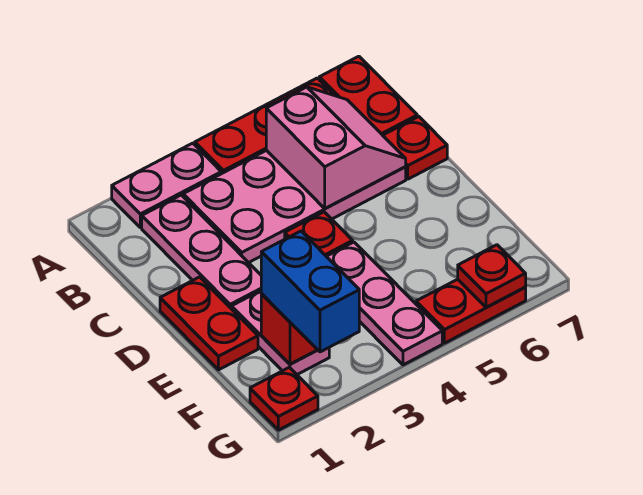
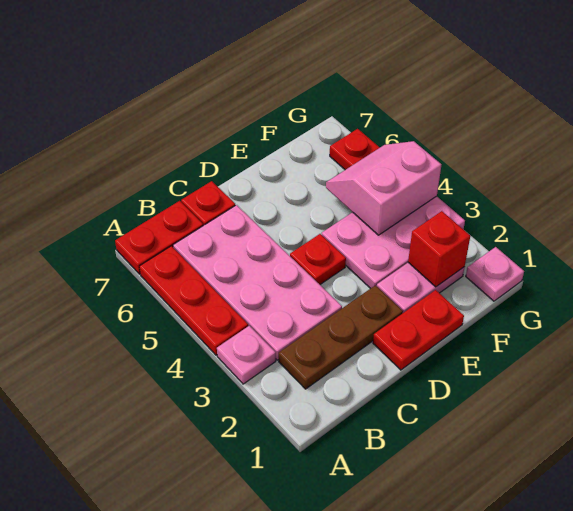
pink 1x2 plate [112,143,221,227] -> pink 1x1 plate [217,326,276,384]
pink 1x3 plate [142,195,261,309] -> brown 1x3 plate [279,285,403,389]
pink 2x2 slope [266,87,406,209] -> pink 2x2 slope moved to [326,141,441,235]
pink 1x3 plate [326,242,442,365] -> pink 2x3 plate [322,196,465,289]
blue 1x2 brick [261,231,359,352] -> none
red 1x1 plate [250,367,318,430] -> pink 1x1 plate [466,247,524,301]
red 1x1 plate [458,245,526,308] -> none

